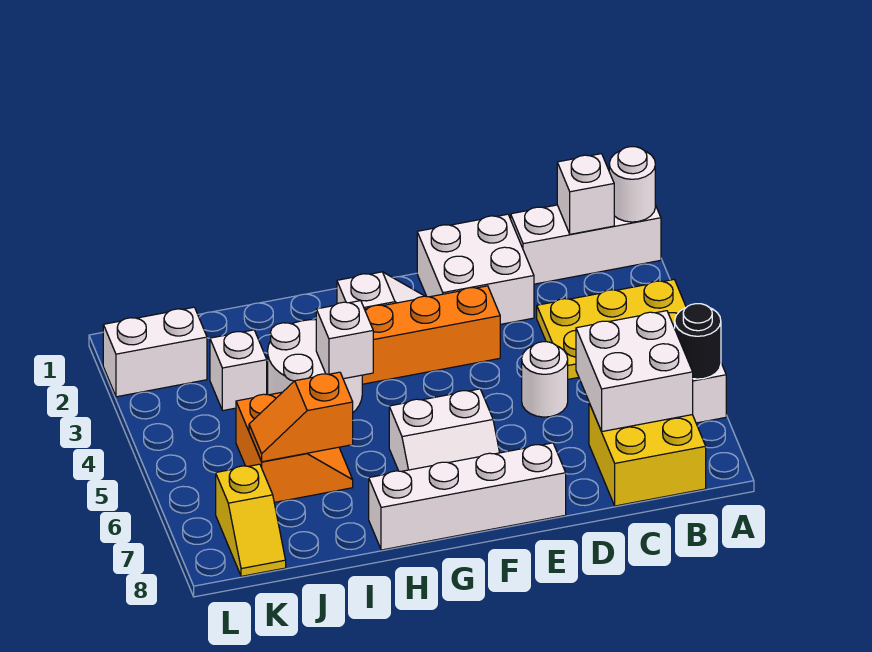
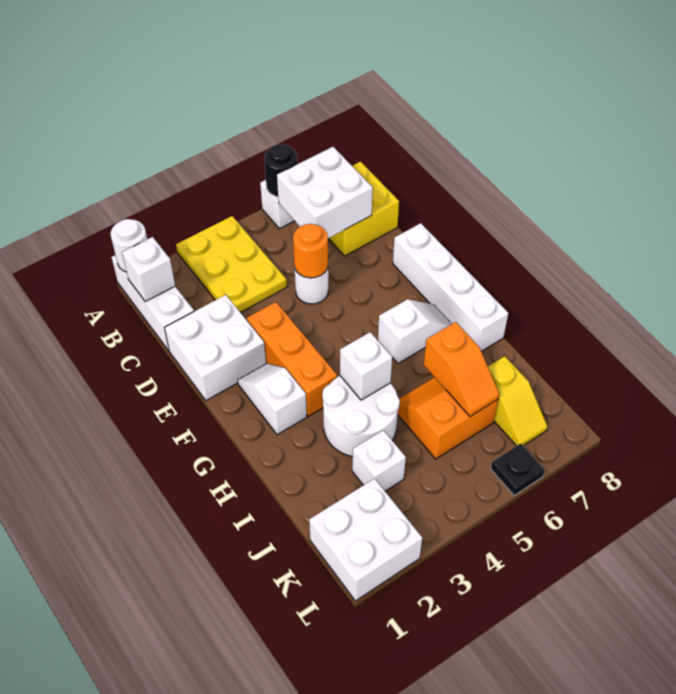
none -> orange 1x1 round brick [293,224,328,278]
white 2x2 slope [389,389,500,471] -> white 1x2 slope [378,299,451,363]
white 1x2 brick [103,307,207,397] -> white 2x2 brick [309,479,422,601]
yellow 1x2 slope [216,464,286,576] -> yellow 1x2 slope turned to [488,356,548,446]
none -> black 1x1 plate [491,444,544,495]

